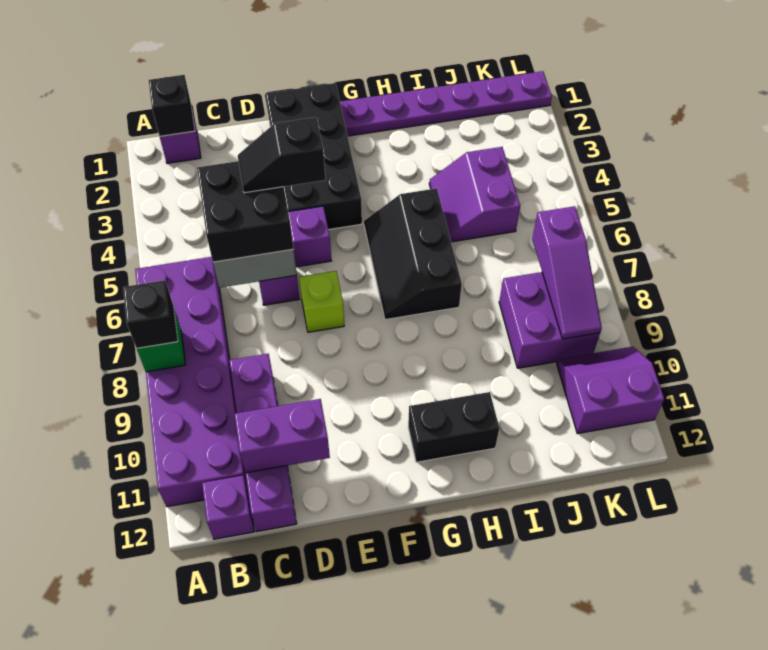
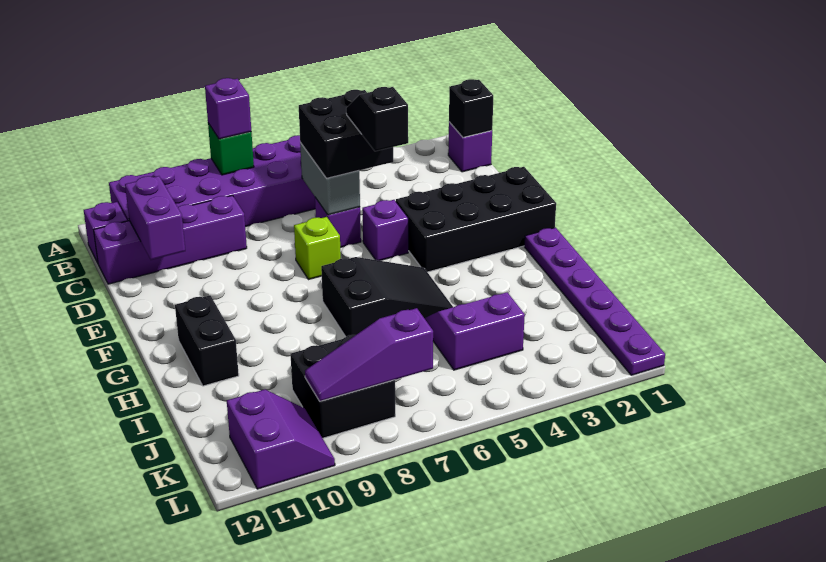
black 1x1 brick [123,280,178,348] -> purple 1x1 brick [205,78,251,139]
black 2x3 slope [364,188,462,320] -> black 2x3 slope turned to [321,257,453,337]
purple 2x2 brick [499,272,600,368] -> black 2x2 brick [290,335,395,438]

